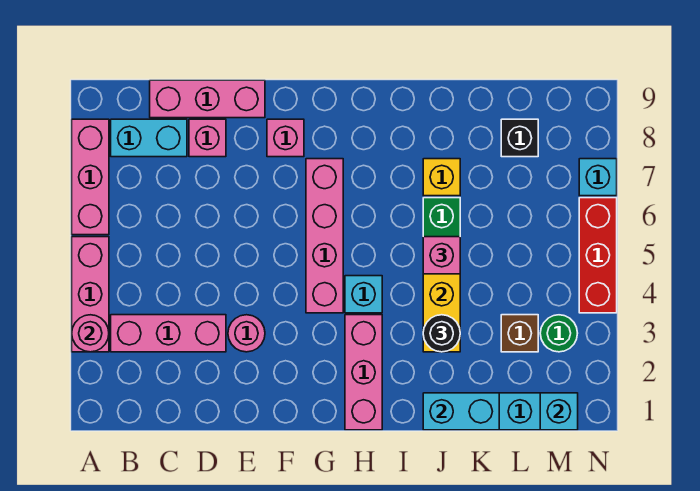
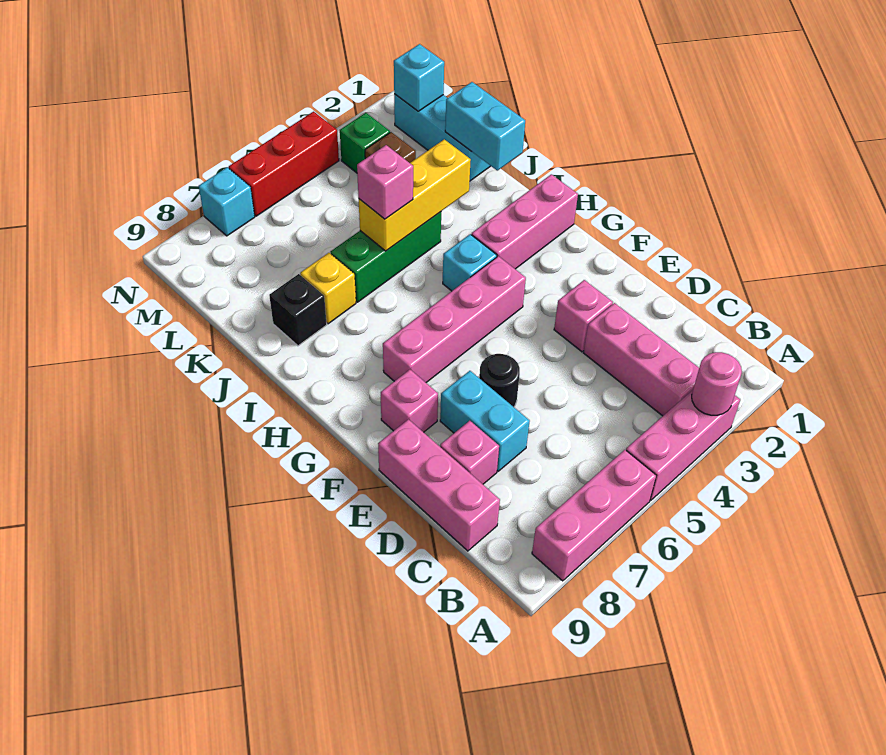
cyan 1x2 brick [111,119,187,157] -> cyan 1x2 brick moved to [440,371,530,471]
pink 1x1 round brick [228,315,265,352] -> pink 1x1 brick [554,280,613,352]
black 1x1 round brick [423,315,460,352] -> black 1x1 round brick moved to [479,354,520,407]
black 1x1 brick [501,119,538,157] -> black 1x1 brick moved to [269,274,327,346]
green 1x1 round brick [540,315,578,352] -> green 1x1 brick [340,113,390,173]

